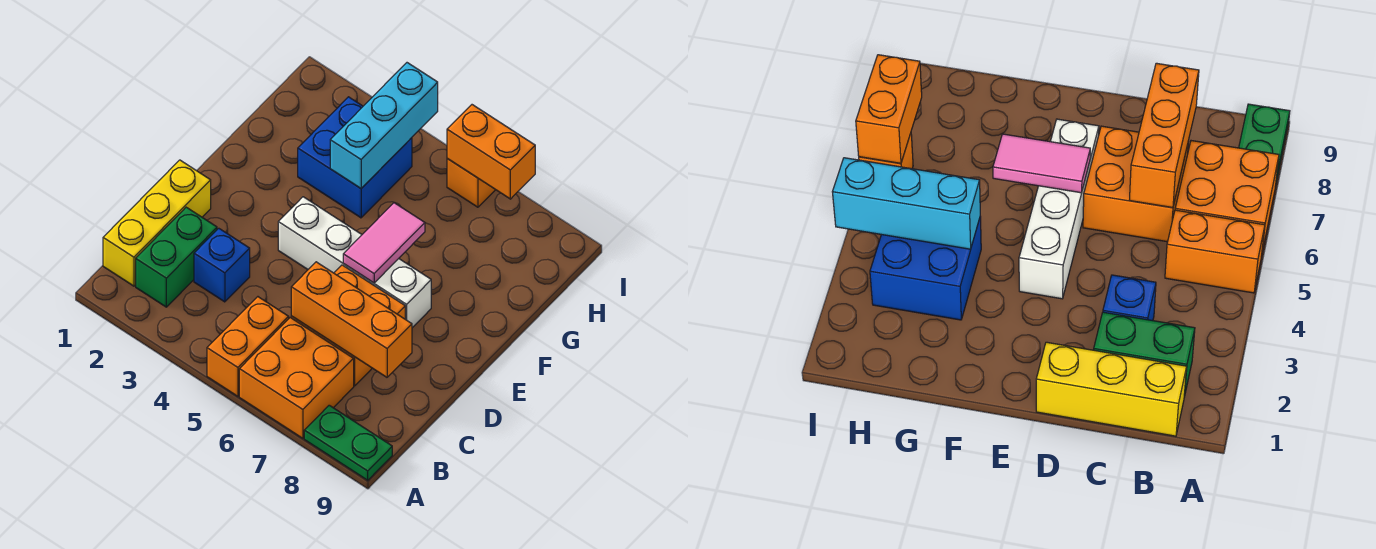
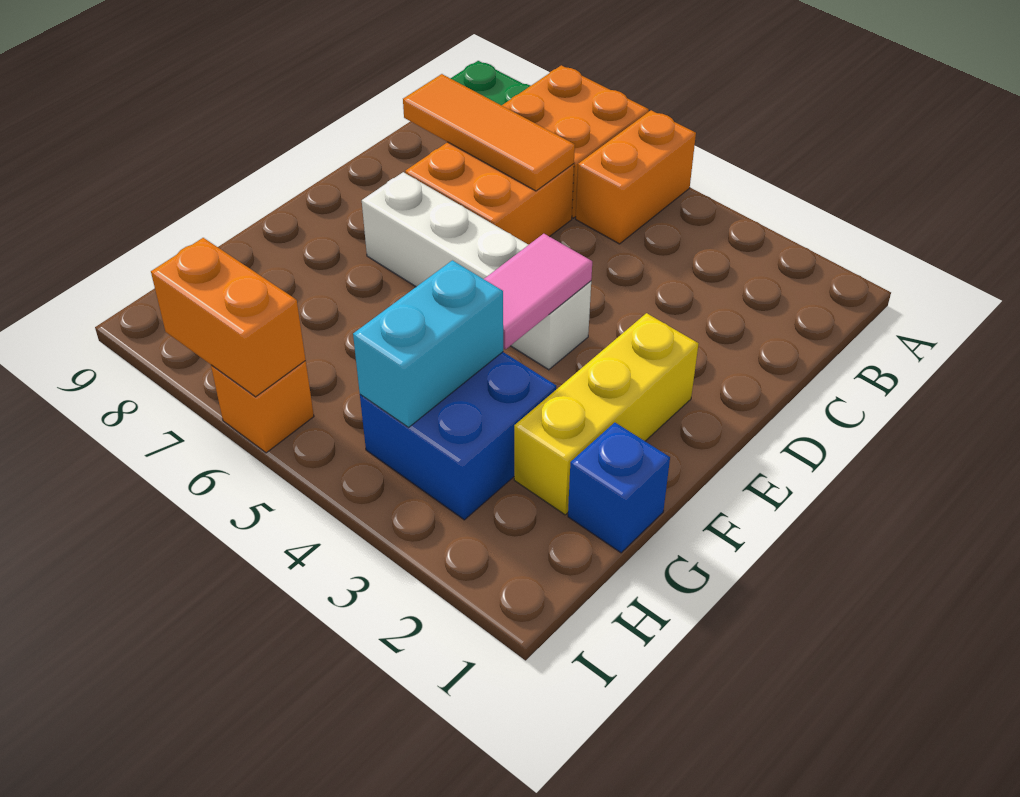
yellow 1x3 brick [103,160,211,286] -> yellow 1x3 brick moved to [514,313,698,515]
green 1x2 brick [136,207,217,307] -> none
blue 1x1 brick [194,228,250,302] -> blue 1x1 brick moved to [568,423,670,553]
orange 1x3 brick [291,262,412,377] -> orange 1x3 tile [403,74,575,191]
pink 1x2 tile [343,203,425,283] -> pink 1x2 tile moved to [484,234,592,349]
cyan 1x3 brick [330,63,438,188] -> cyan 1x2 brick [353,260,503,427]

